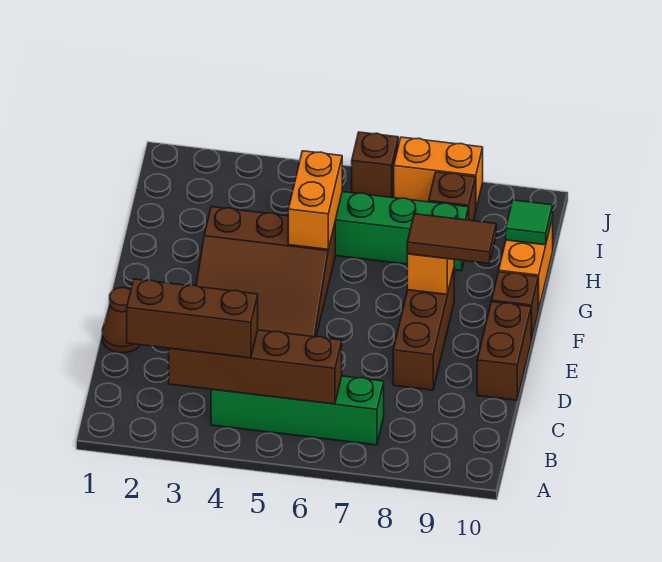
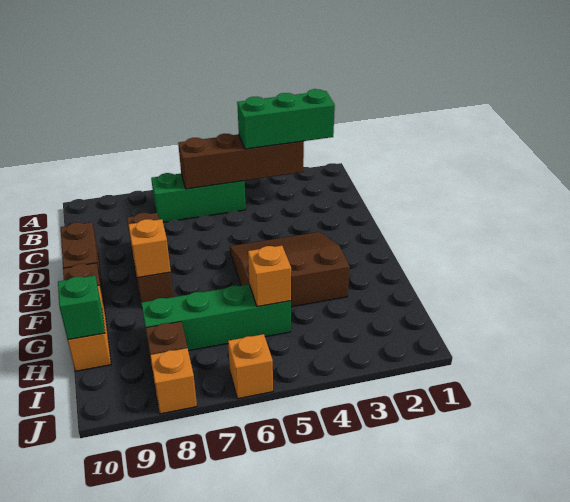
brown 1x3 brick [127,279,258,358] -> green 1x3 brick [237,89,335,149]
green 1x4 brick [211,376,384,445] -> green 1x3 brick [151,173,246,222]
brown 1x1 cone [102,288,140,353] -> none
brown 1x2 tile [407,214,496,264] -> none
orange 1x2 brick [288,151,342,249] -> orange 1x1 brick [248,246,291,307]
green 1x1 tile [506,200,553,245] -> green 1x1 brick [58,276,105,340]
brown 1x1 brick [352,132,398,198] -> orange 1x1 brick [228,334,273,399]
orange 1x2 brick [394,137,483,208] -> orange 1x1 brick [150,348,197,414]

